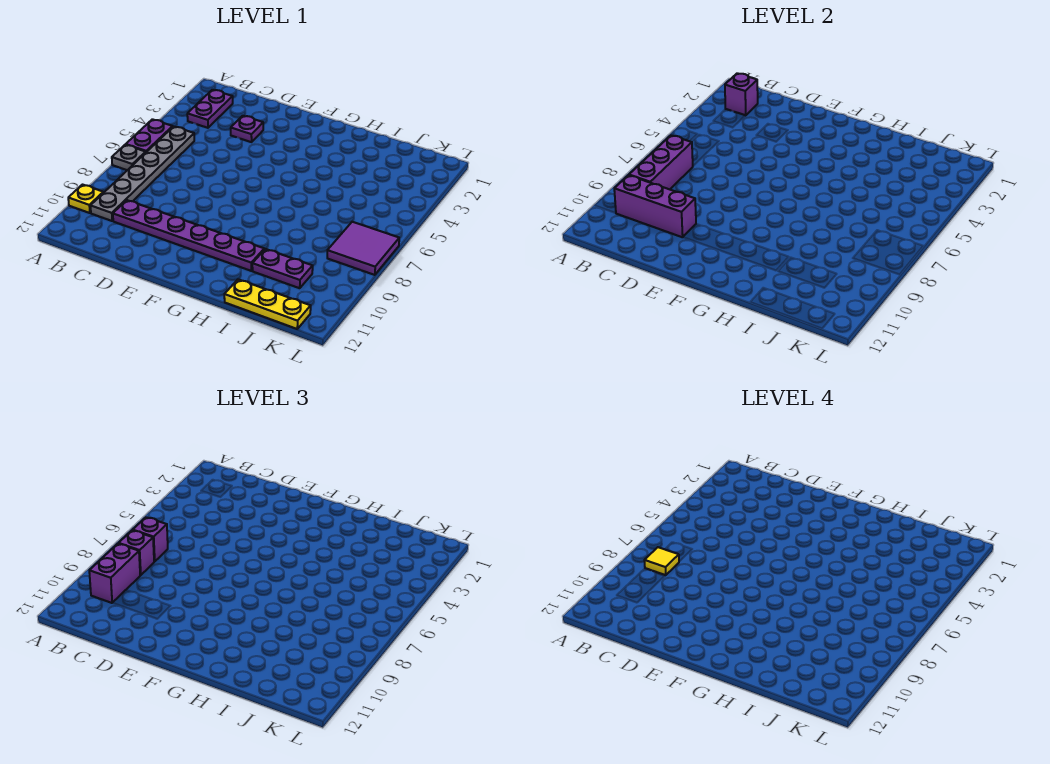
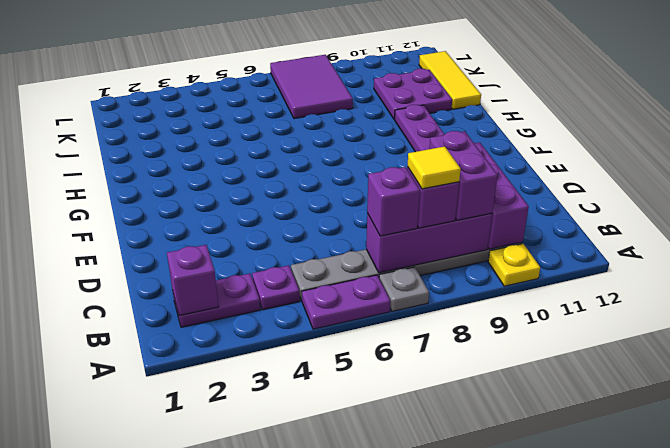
purple 1x2 brick [89,544,140,603] -> purple 1x2 brick turned to [429,131,498,220]
purple 1x1 plate [231,116,263,142] -> purple 1x1 plate moved to [252,265,300,310]
purple 1x2 plate [252,249,313,288] -> purple 2x2 plate [374,69,452,120]
yellow 1x3 plate [224,279,311,329] -> yellow 1x3 tile [419,51,481,109]
purple 2x2 tile [327,222,399,275] -> purple 2x3 tile [270,55,353,119]

